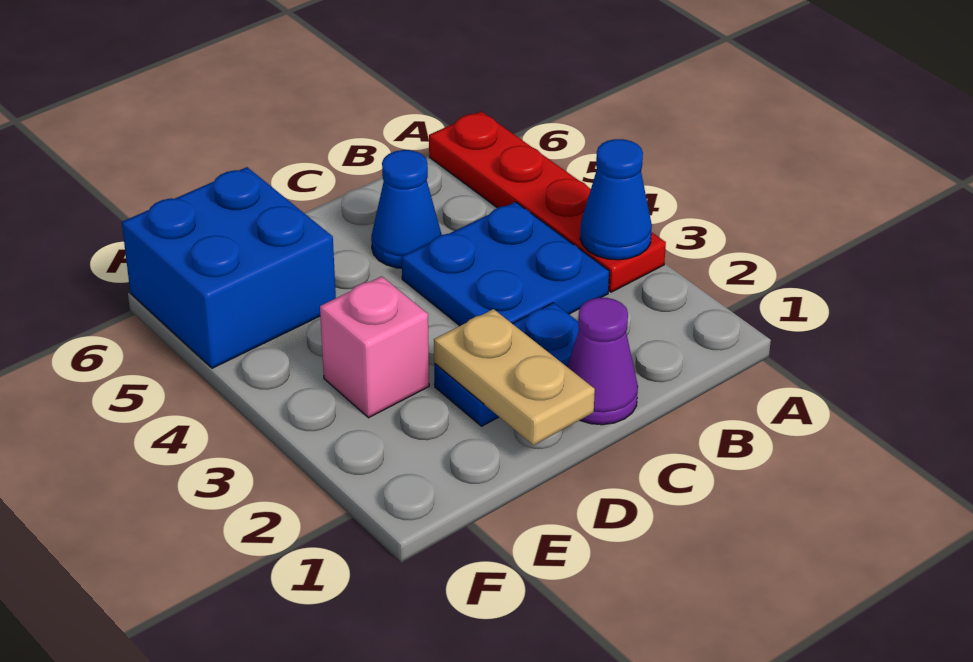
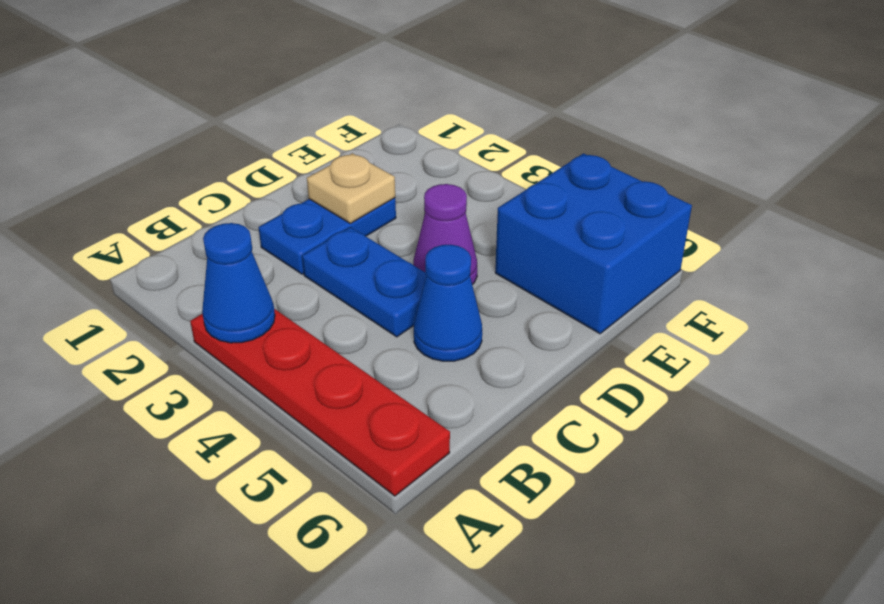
blue 2x2 plate [402,202,609,326] -> blue 1x2 plate [302,227,426,337]
purple 1x1 cone [567,298,638,425] -> purple 1x1 cone moved to [413,184,477,285]
tan 1x2 plate [434,309,595,445] -> tan 1x1 plate [307,153,395,223]
pink 1x1 brick [320,276,429,418] -> none

